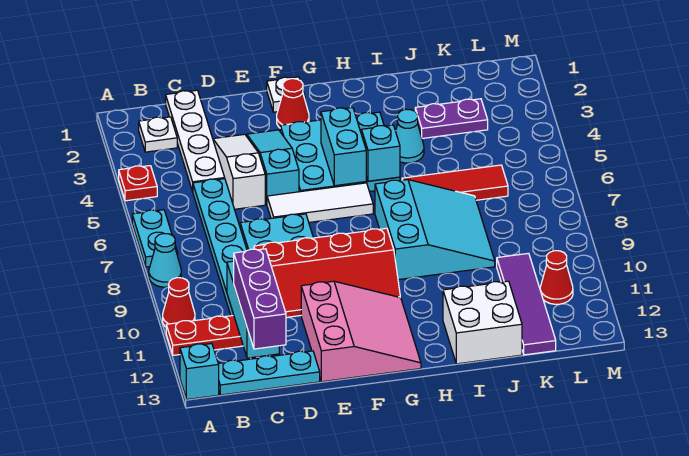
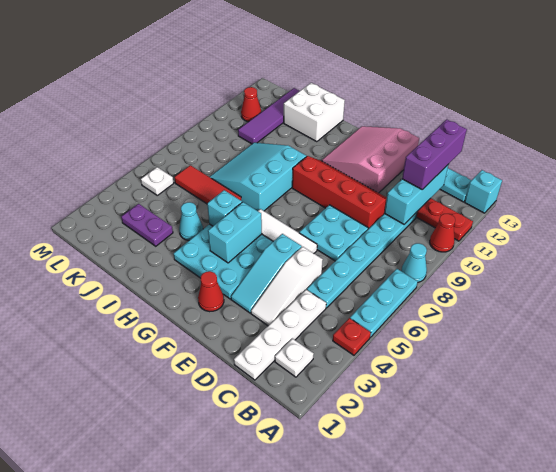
cyan 1x2 plate [132,210,178,267] -> cyan 1x3 plate [350,269,418,337]
white 1x1 plate [267,77,305,112] -> white 1x1 plate moved to [141,167,174,195]

